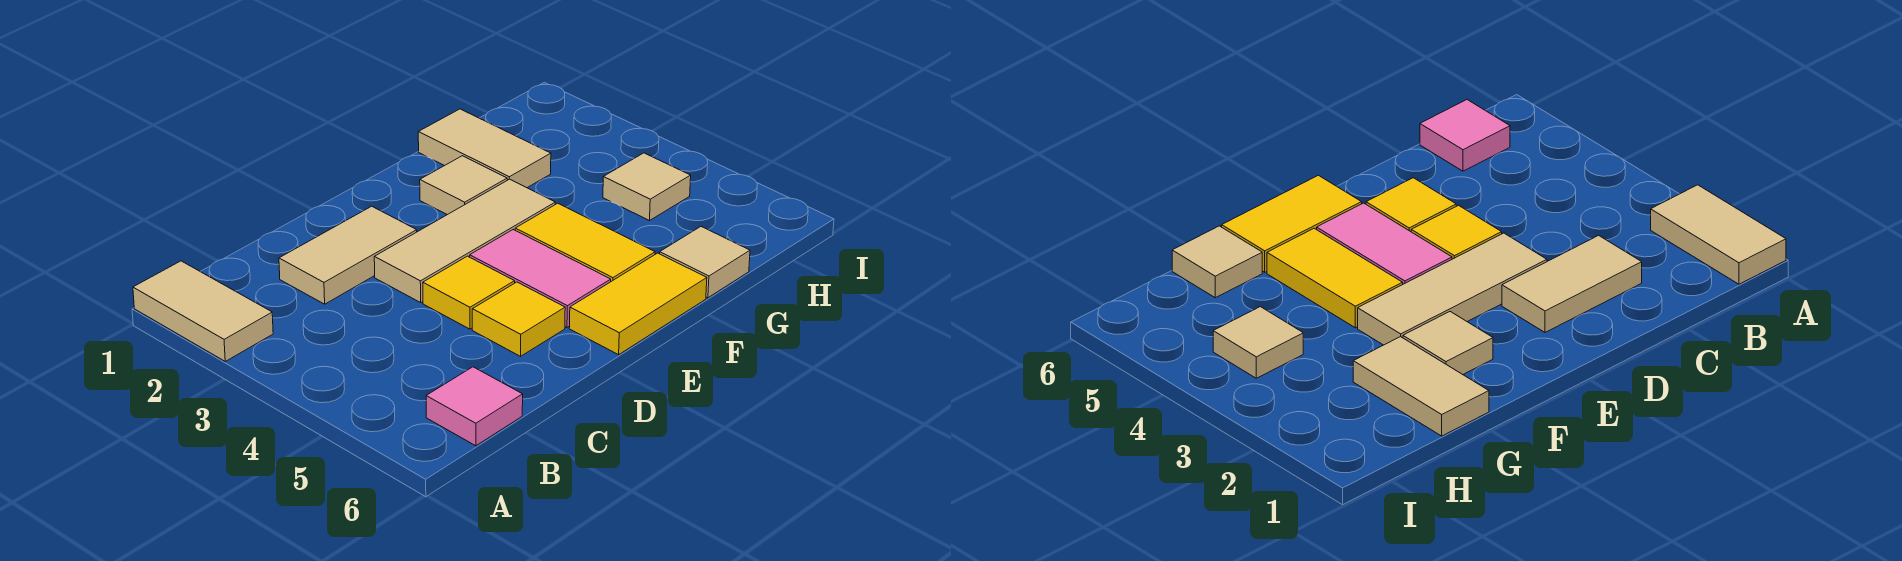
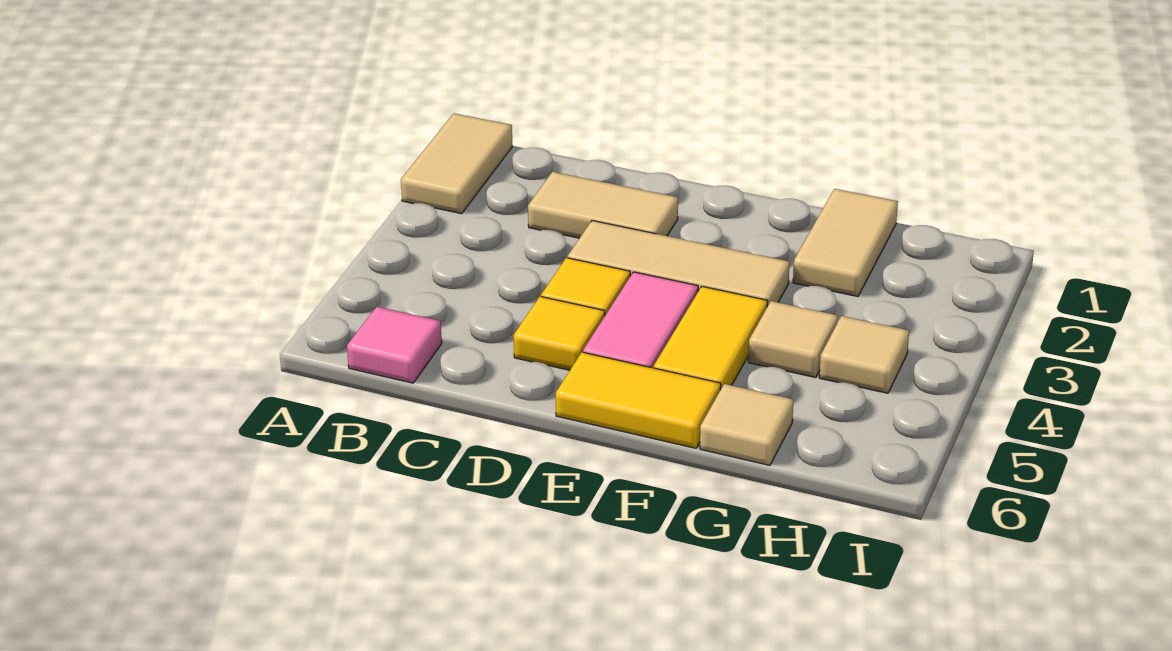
tan 1x1 tile [420,156,507,215] -> tan 1x1 tile moved to [748,301,838,377]

